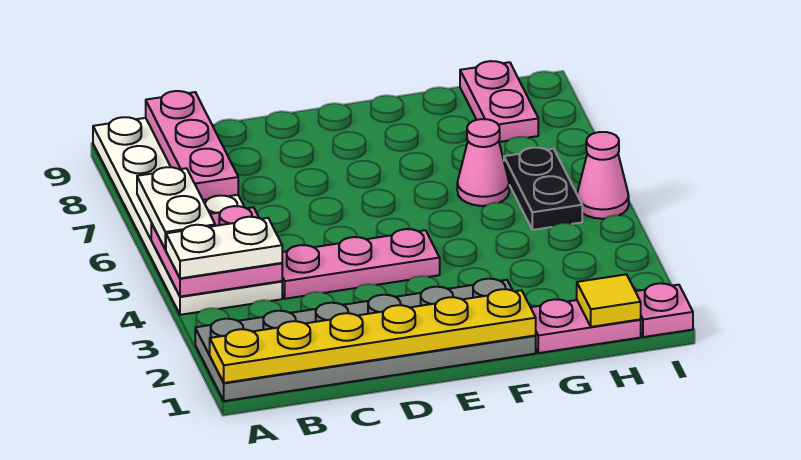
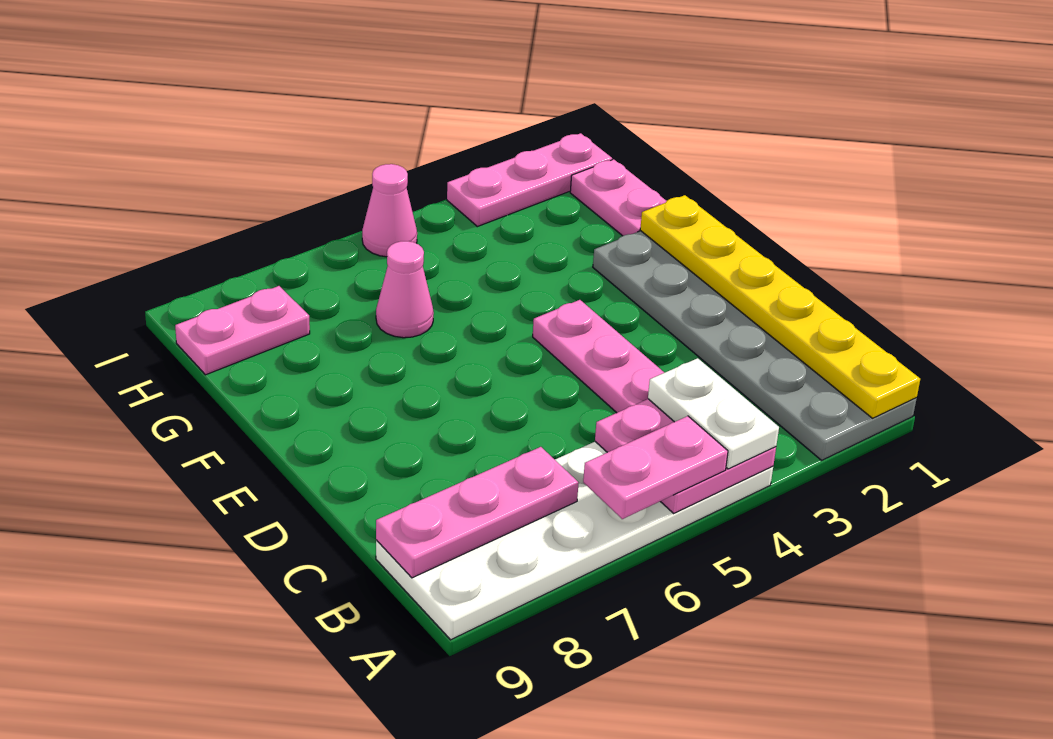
white 1x2 plate [137,167,215,250] -> pink 1x2 plate [583,416,728,519]
yellow 1x1 tile [577,274,641,327] -> none
black 1x2 plate [504,148,582,230] -> none
pink 1x1 plate [635,283,693,337] -> pink 1x3 plate [447,133,612,227]

